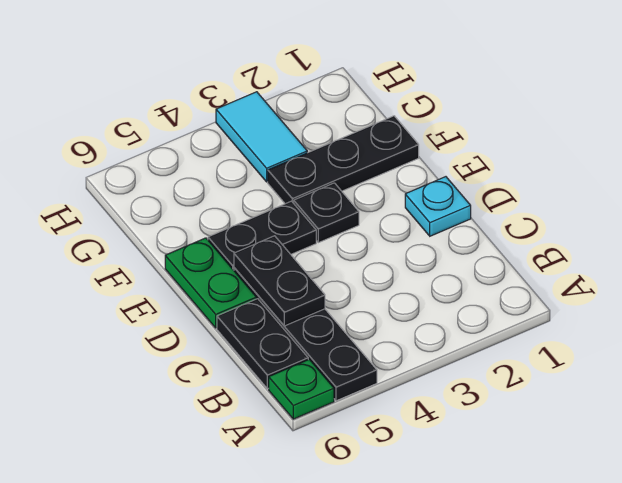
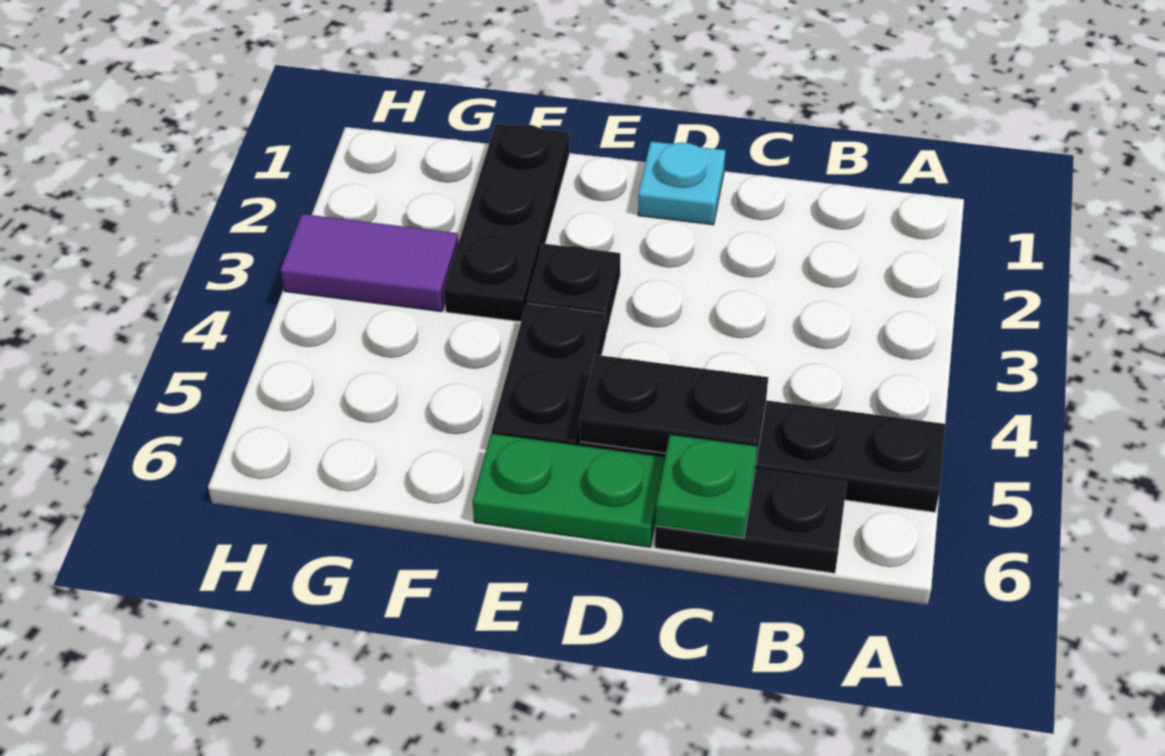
green 1x1 plate [269,359,334,419] -> green 1x1 plate moved to [655,435,757,538]
cyan 1x2 tile [216,92,307,182] -> purple 1x2 tile [281,214,458,312]

